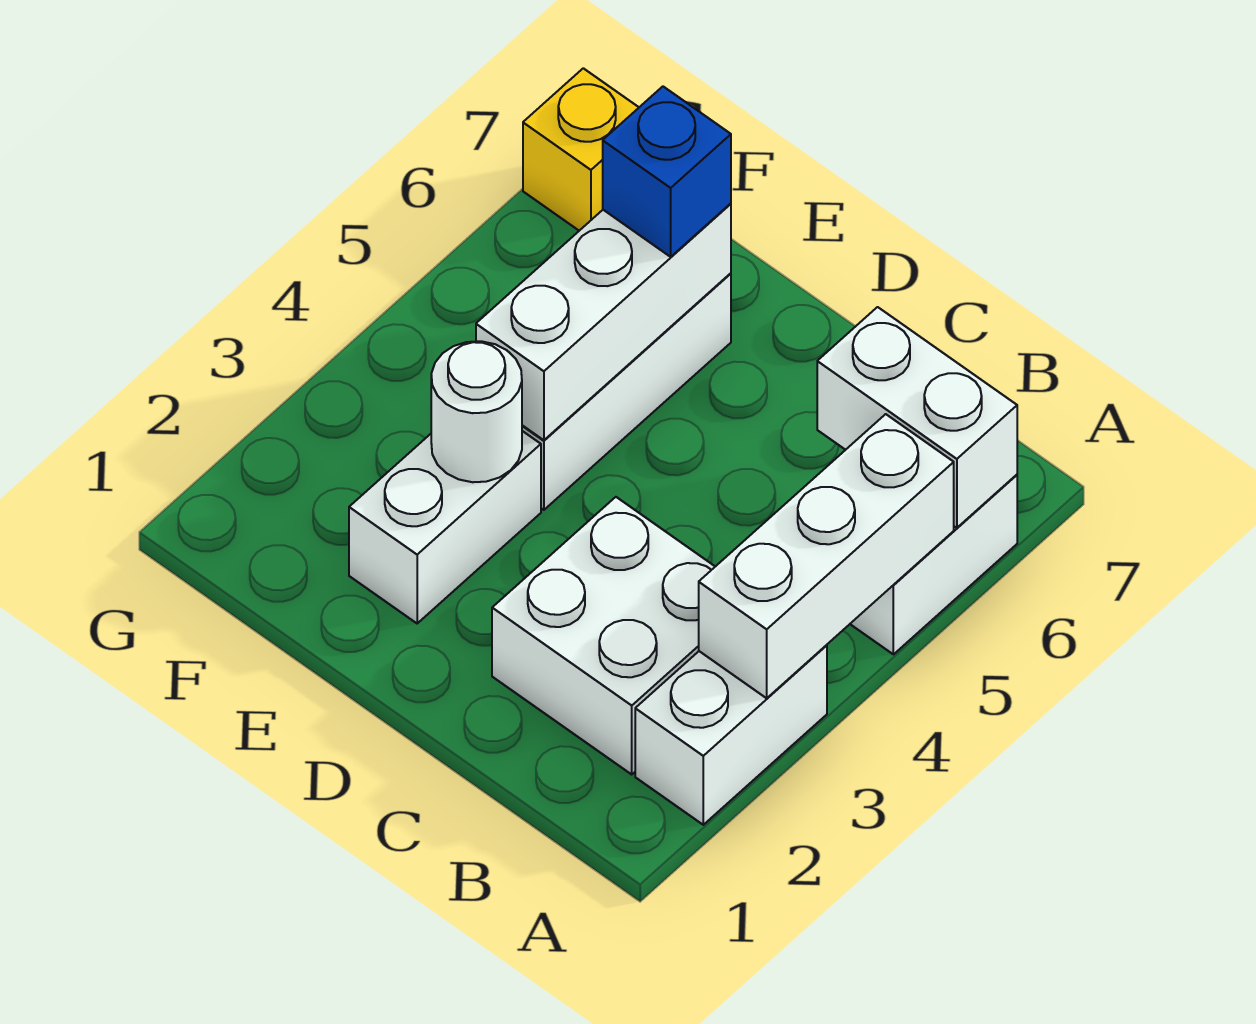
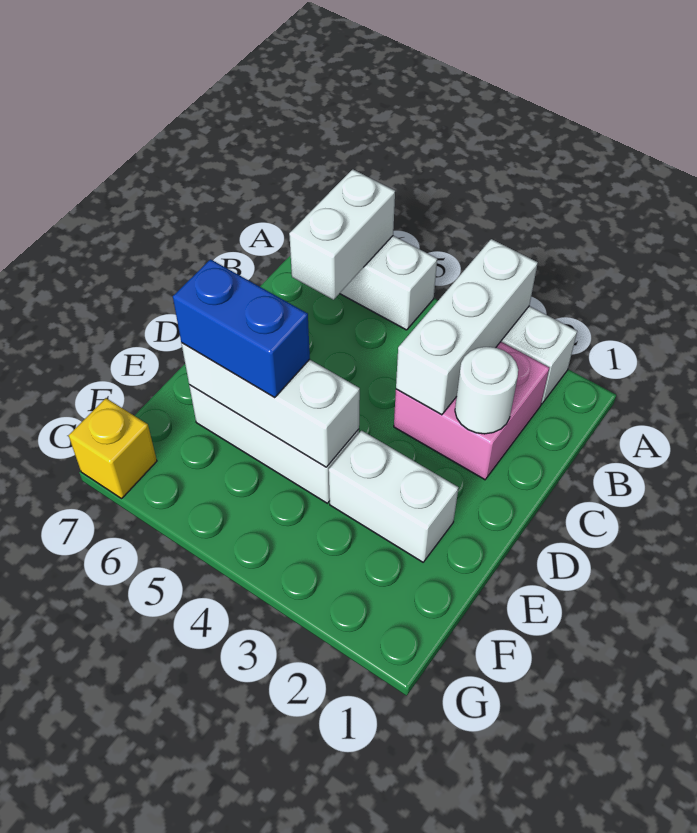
white 1x3 brick [699,414,954,698] -> white 1x3 brick turned to [396,239,538,415]
white 2x2 brick [492,497,715,774] -> pink 2x2 brick [394,342,549,480]
white 1x1 round brick [431,341,522,482] -> white 1x1 round brick moved to [455,347,518,434]
blue 1x1 brick [603,87,731,257] -> blue 1x2 brick [173,259,310,398]

